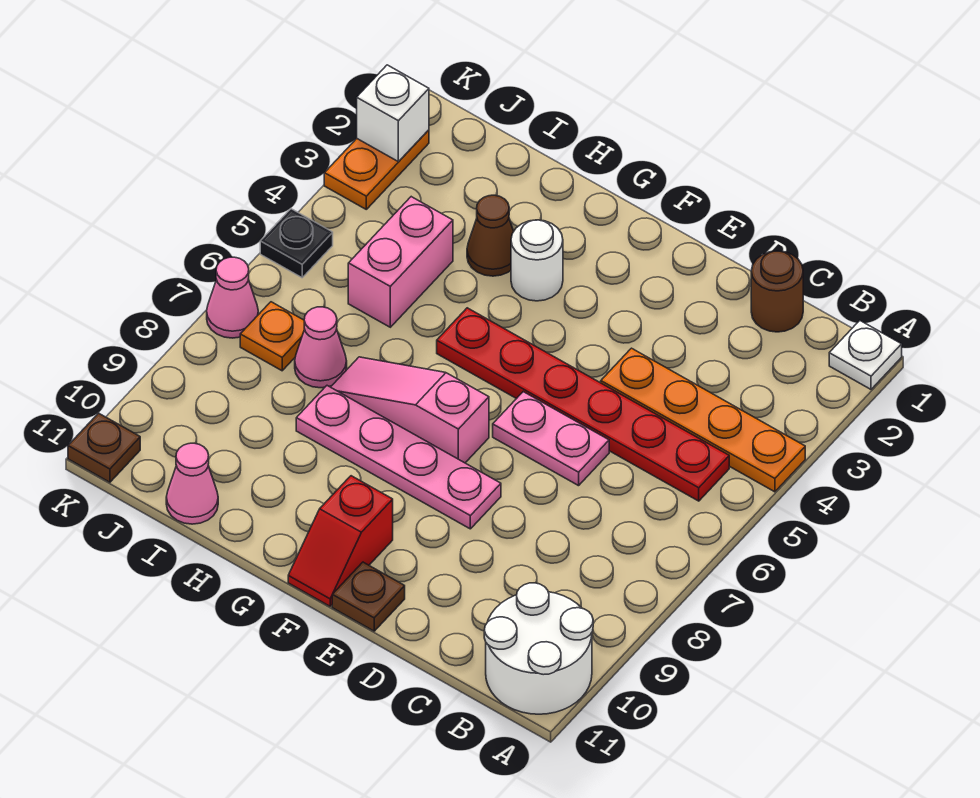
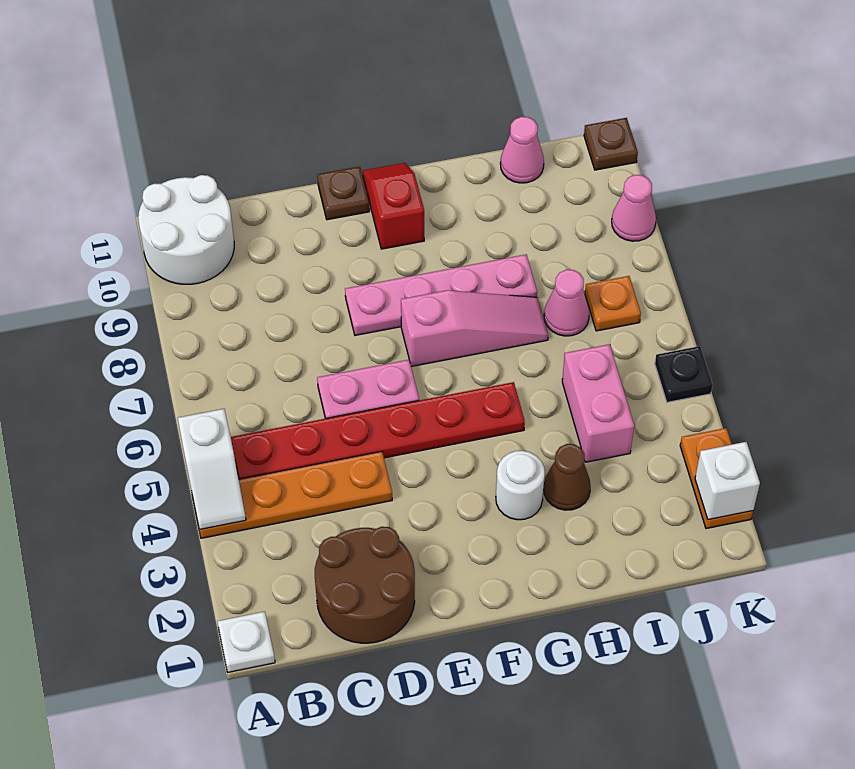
none -> white 1x2 slope [178,409,246,530]
brown 1x1 round brick [751,251,803,332] -> brown 2x2 round brick [315,527,415,643]
pink 1x1 cone [207,257,258,338] -> pink 1x1 cone moved to [612,175,656,241]

